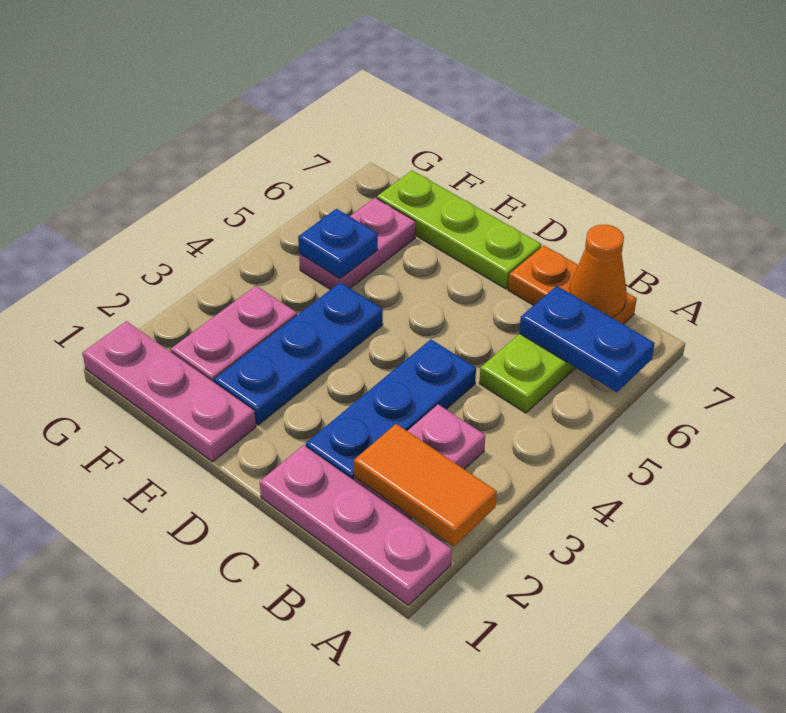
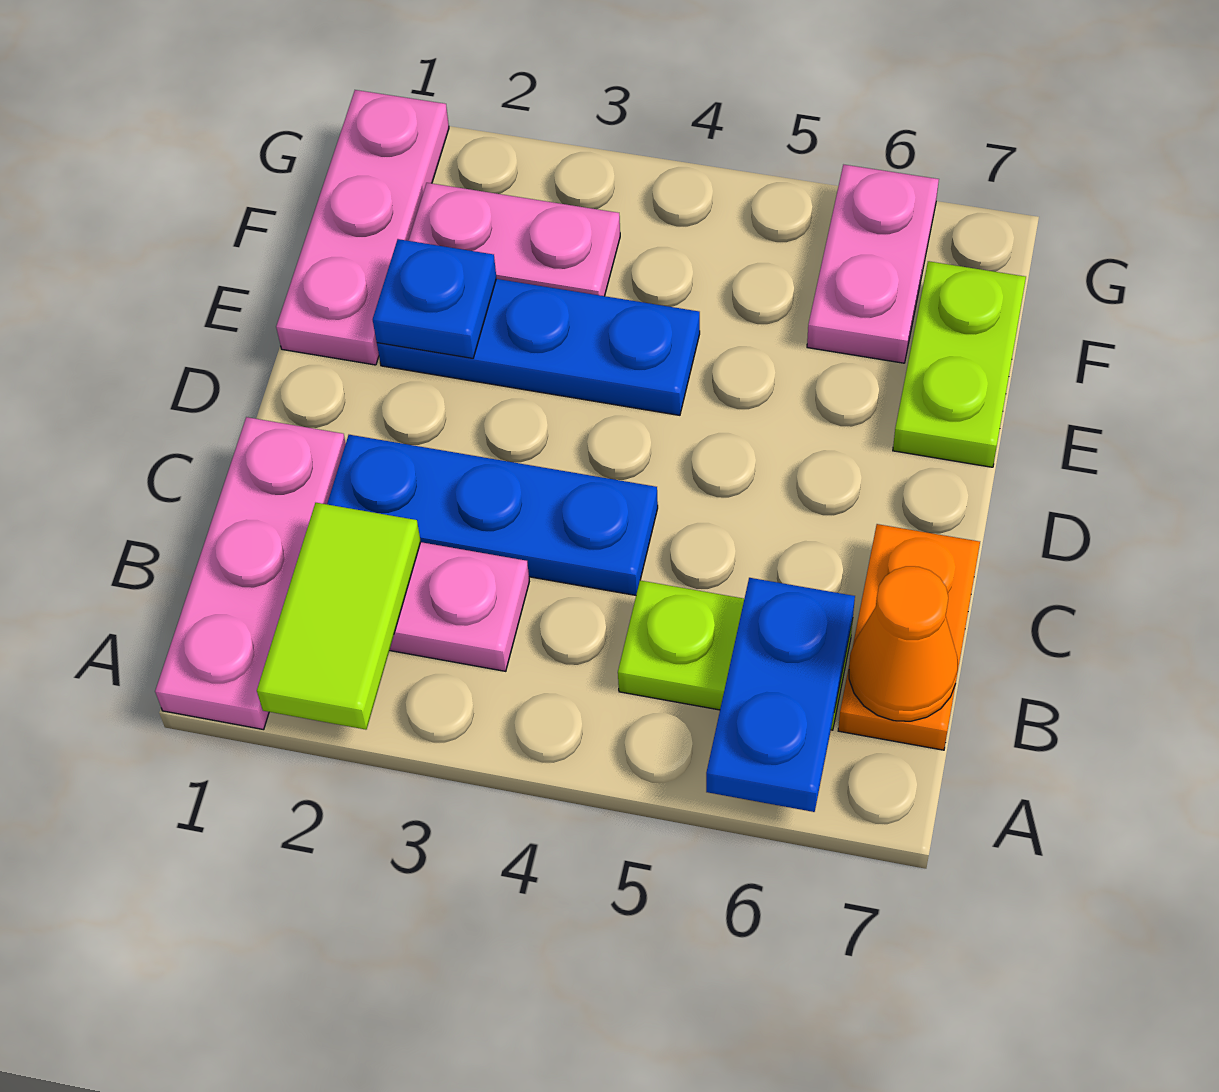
orange 1x2 tile [354,424,497,546] -> lime 1x2 tile [257,503,421,730]
lime 1x3 plate [377,171,542,289] -> lime 1x2 plate [893,261,1026,467]
pink 1x2 plate [299,198,416,290] -> pink 1x2 plate turned to [807,165,939,363]
blue 1x1 plate [298,209,378,279] -> blue 1x1 plate moved to [373,239,496,358]

